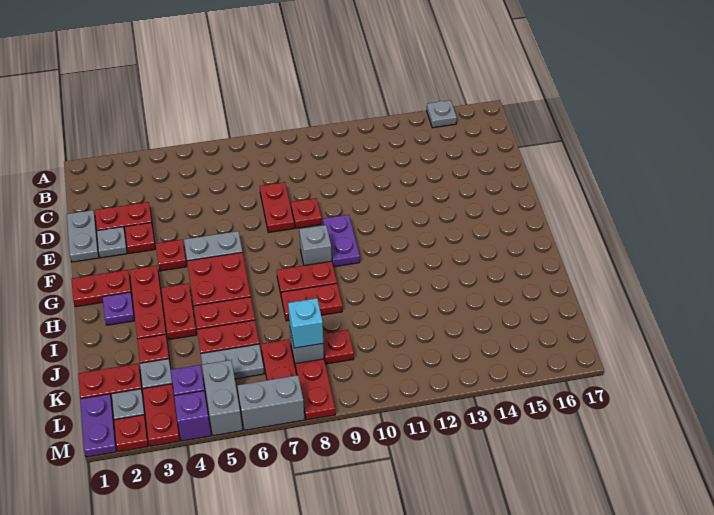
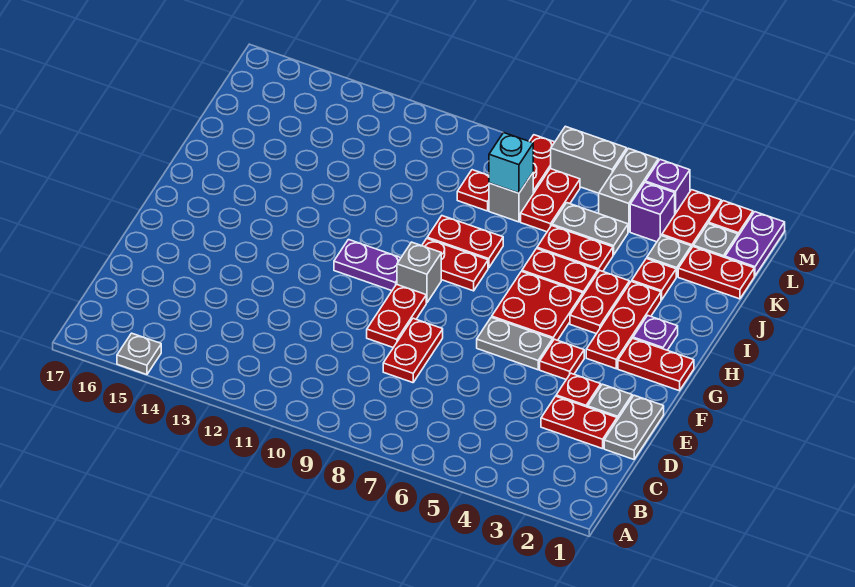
red 1x1 plate [291,198,322,228] -> red 1x2 plate [367,284,426,348]
purple 1x2 plate [323,215,360,267] -> purple 1x2 plate turned to [334,240,401,291]

